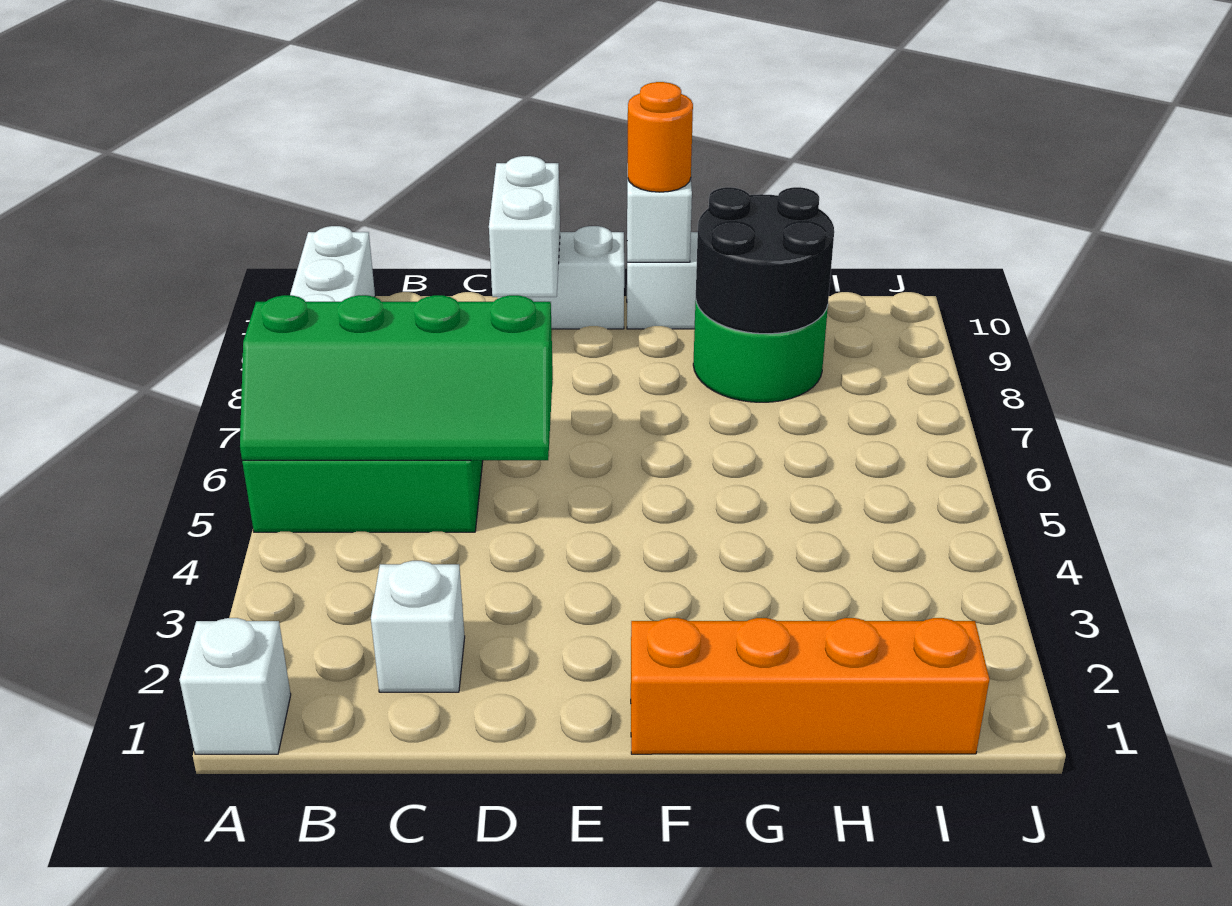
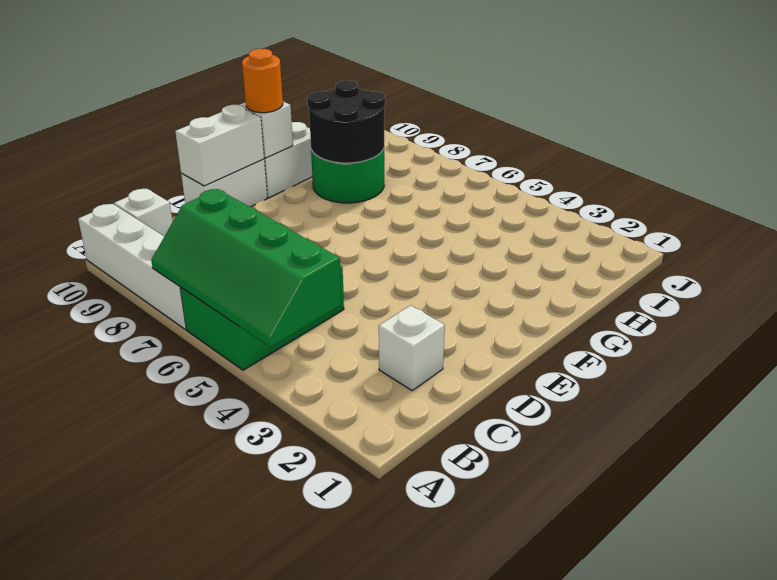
white 1x1 brick [179,618,291,754] -> white 1x1 brick moved to [114,189,173,236]
green 2x4 slope [240,295,553,460] -> green 2x4 slope turned to [151,189,341,347]
white 1x2 brick [489,156,560,297] -> white 1x2 brick turned to [175,105,264,186]
orange 1x4 brick [631,618,989,754] -> none

